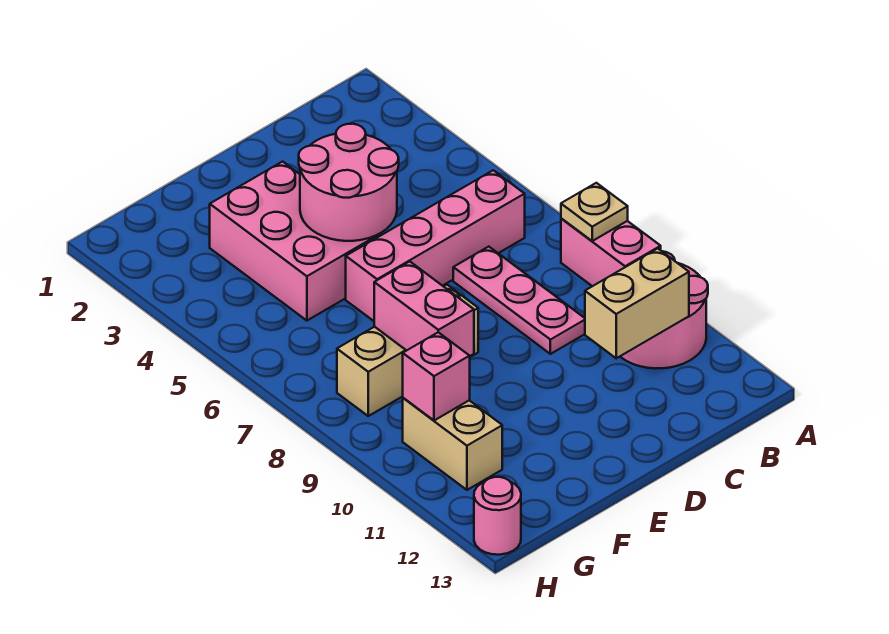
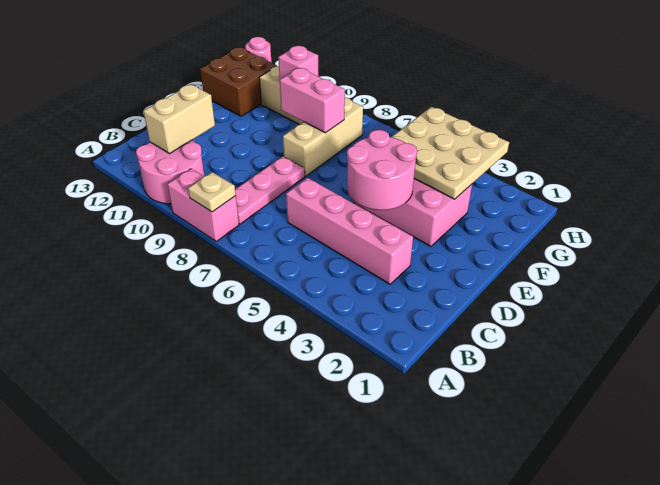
pink 1x4 brick [346,170,525,321] -> pink 1x4 brick turned to [286,178,413,284]
pink 1x3 plate [453,247,585,354] -> pink 1x3 plate turned to [235,156,305,224]
none -> tan 3x3 plate [392,107,509,199]
none -> brown 2x2 brick [200,47,277,116]

